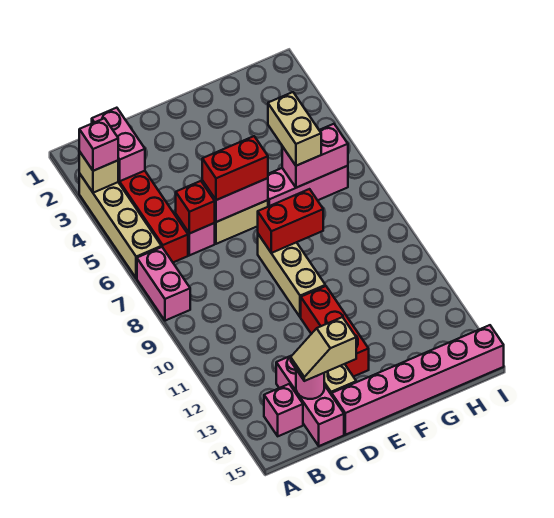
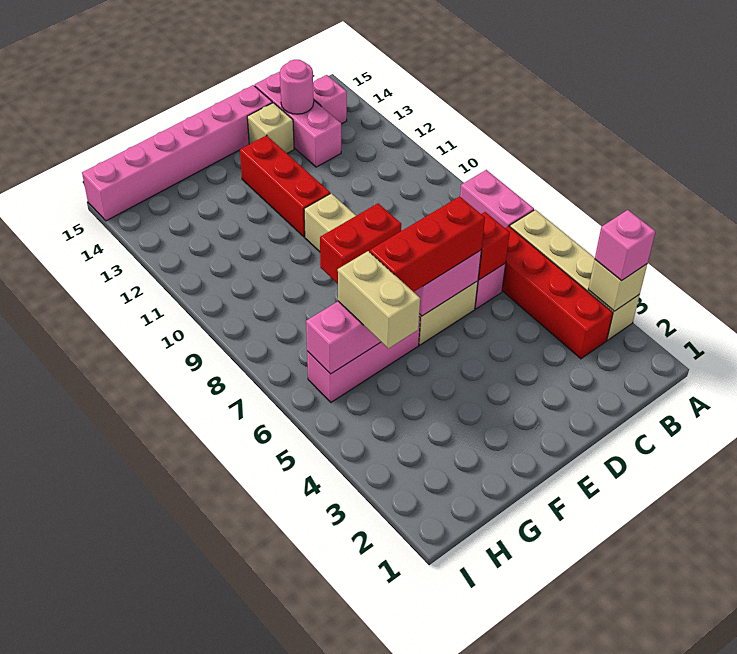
pink 1x2 brick [92,108,145,181] -> none
tan 1x2 slope [291,317,356,381] -> none
red 1x2 brick [202,136,268,200] -> red 1x3 brick [370,196,485,292]

